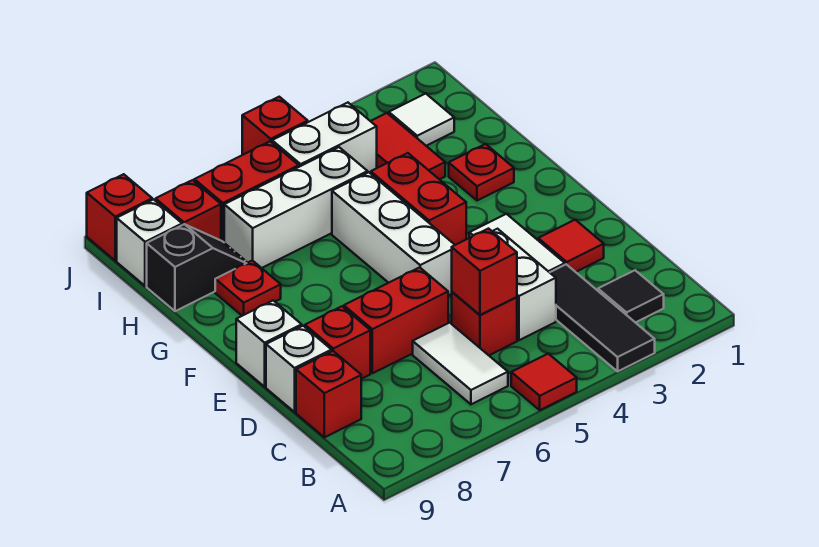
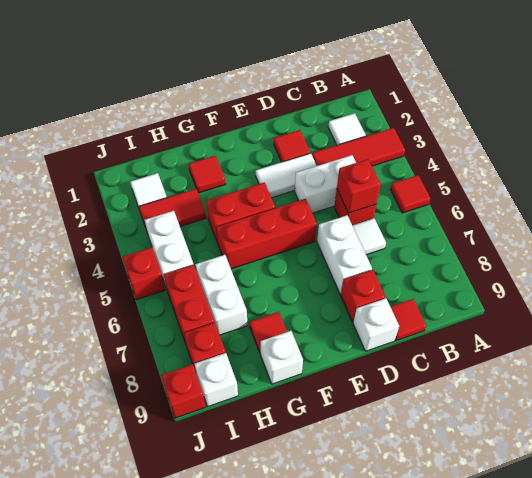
black 1x3 tile [550,264,655,371] -> red 1x3 tile [312,128,405,166]
black 1x1 tile [598,270,664,323] -> white 1x1 tile [328,113,366,145]
white 1x2 tile [413,323,508,404] -> white 1x1 tile [352,218,386,255]
red 1x1 brick [296,351,361,437] -> red 1x1 tile [390,299,426,341]
red 1x2 brick [344,267,448,373] -> white 1x2 brick [317,215,372,294]
white 1x3 brick [332,172,455,295] -> red 1x3 brick [216,199,317,269]
white 1x1 brick [236,301,302,387] -> white 1x1 brick moved to [261,331,303,384]
red 1x1 plate [449,144,514,201] -> red 1x1 tile [189,156,225,193]
red 1x1 plate [215,260,281,316] -> red 1x1 tile [249,312,287,354]
white 1x3 brick [224,147,368,268] -> white 1x2 brick [195,255,248,335]
black 1x2 slope [147,224,247,311] -> none

